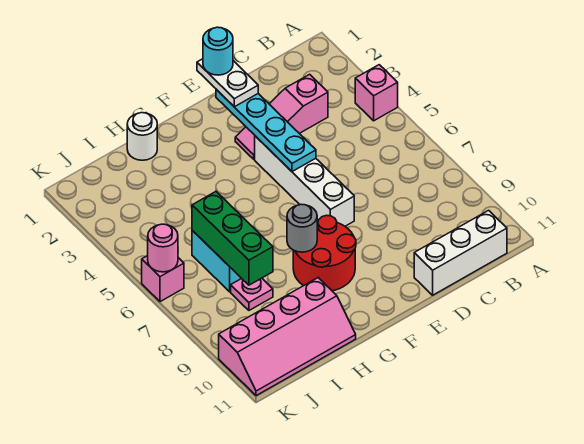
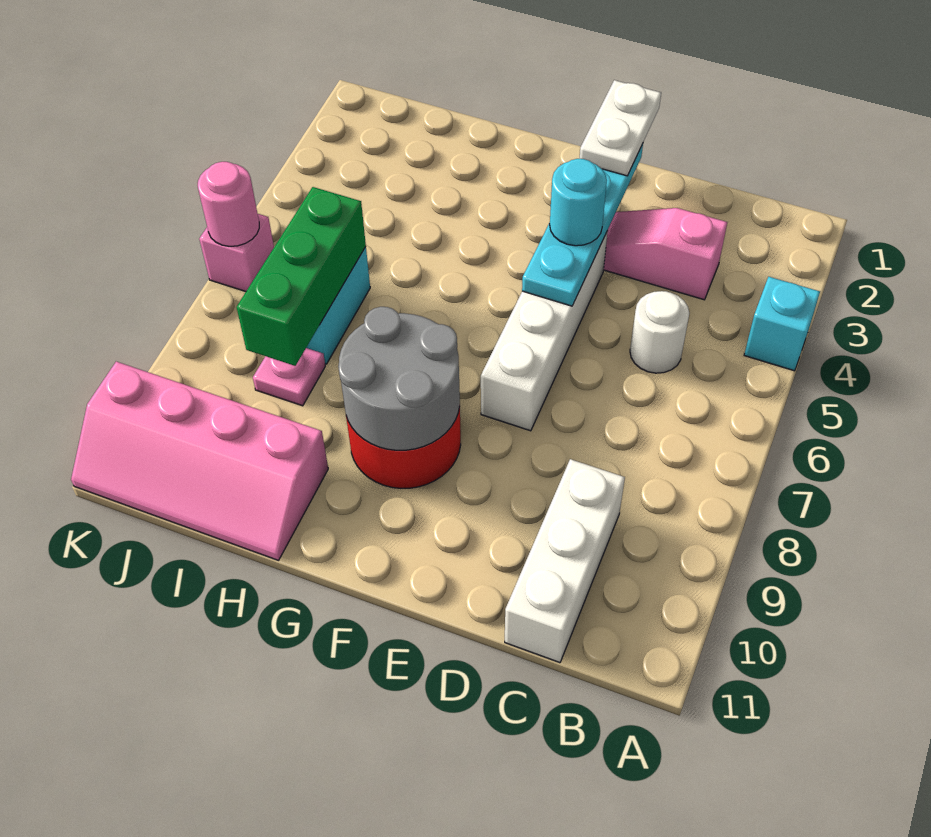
pink 1x1 brick [355,65,398,121] -> cyan 1x1 brick [744,277,820,371]
white 1x3 brick [414,210,507,295] -> white 1x3 brick turned to [505,459,625,663]
cyan 1x1 round brick [203,27,233,75] -> cyan 1x1 round brick moved to [550,159,607,246]
grey 1x1 round brick [287,204,317,252] -> grey 2x2 round brick [338,307,460,450]
white 1x1 round brick [127,113,157,160] -> white 1x1 round brick moved to [630,291,689,373]

